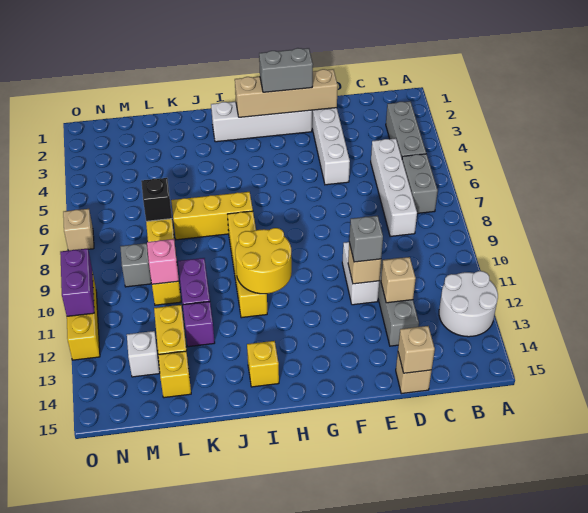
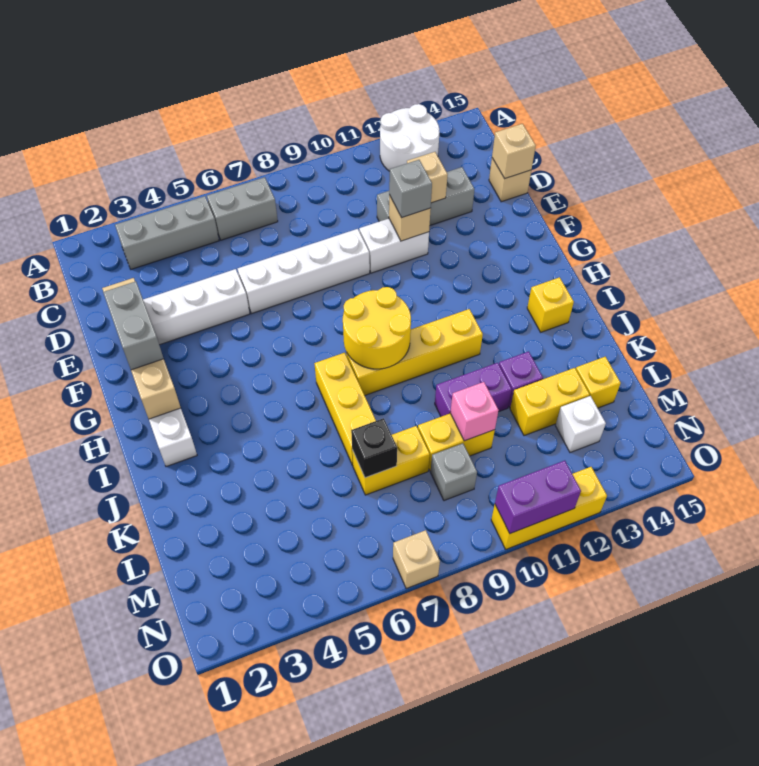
white 1x4 brick [371,138,417,236] -> white 1x4 brick moved to [238,229,370,314]
yellow 2x2 round brick [235,228,292,294] -> yellow 2x2 round brick moved to [343,287,411,369]

